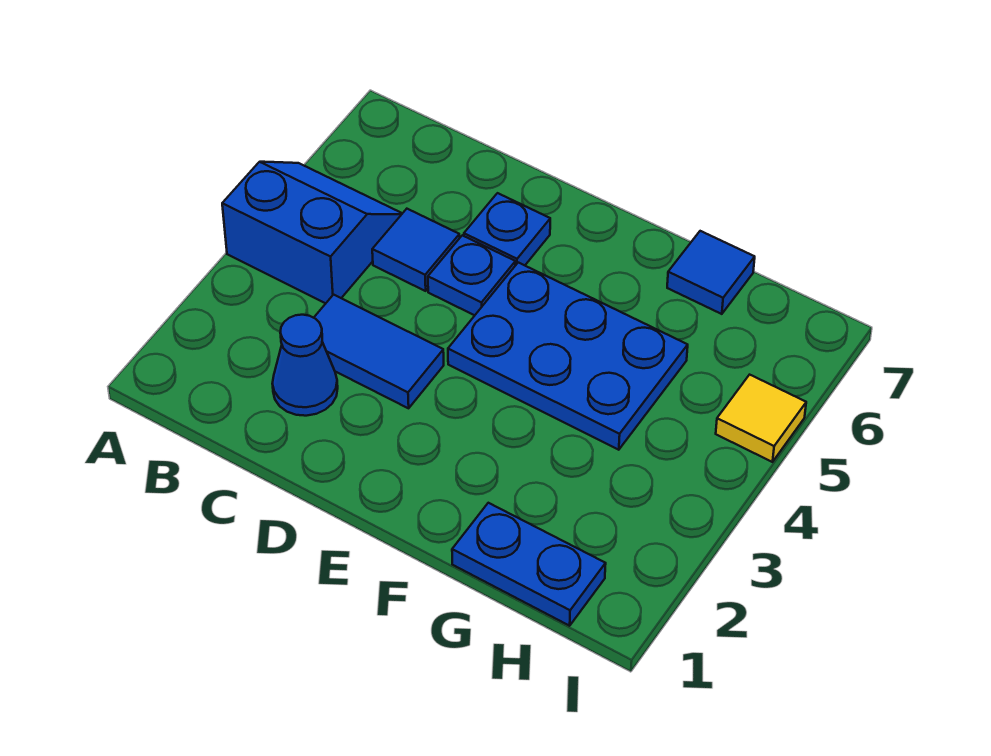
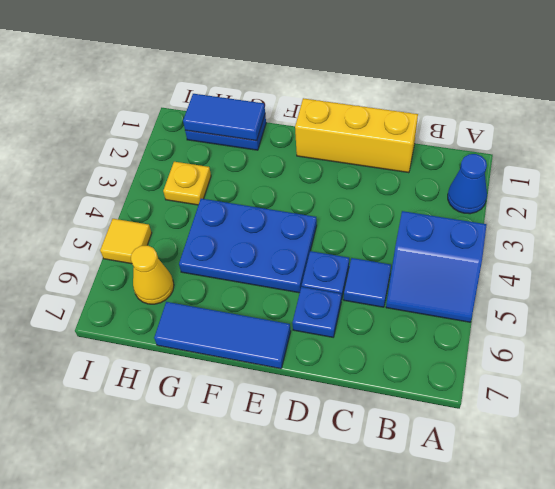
none -> yellow 1x3 brick [295,98,418,173]
blue 1x1 cone [272,315,338,416] -> blue 1x1 cone moved to [448,154,487,214]
blue 1x2 tile [314,295,444,408] -> blue 1x2 tile moved to [183,94,265,141]
blue 1x1 tile [667,231,755,314] -> blue 1x3 tile [154,302,291,369]
none -> yellow 1x1 plate [163,162,211,205]
none -> yellow 1x1 cone [131,245,174,304]

